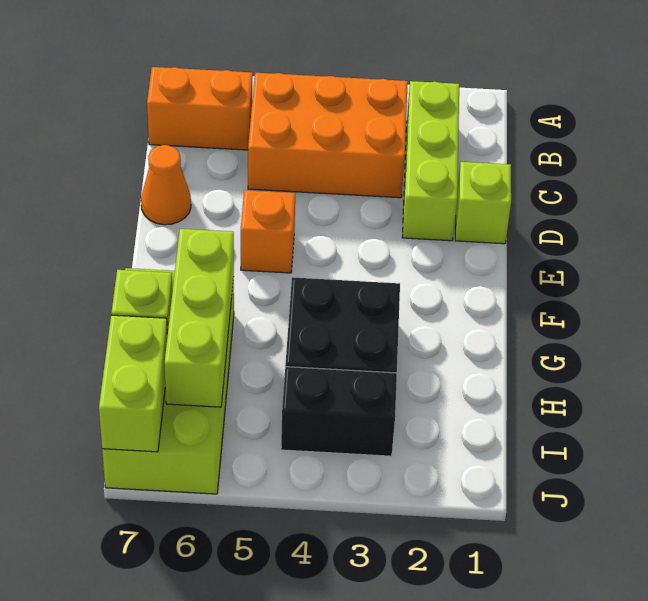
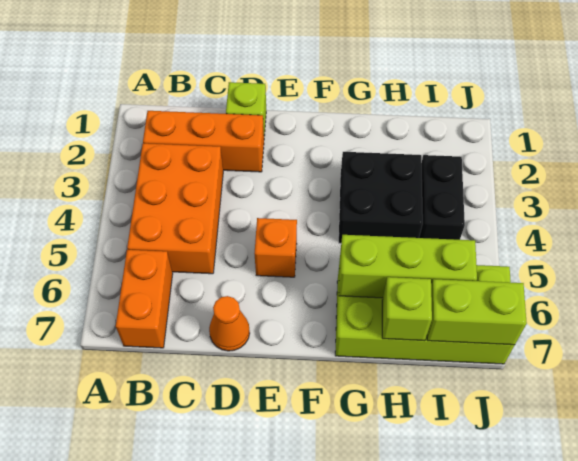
lime 1x3 brick [402,81,459,241] -> orange 1x3 brick [143,111,264,172]

